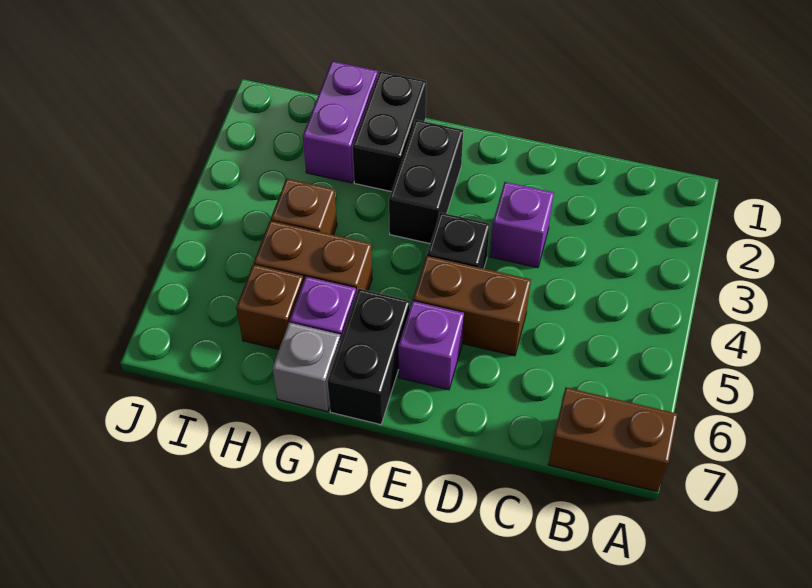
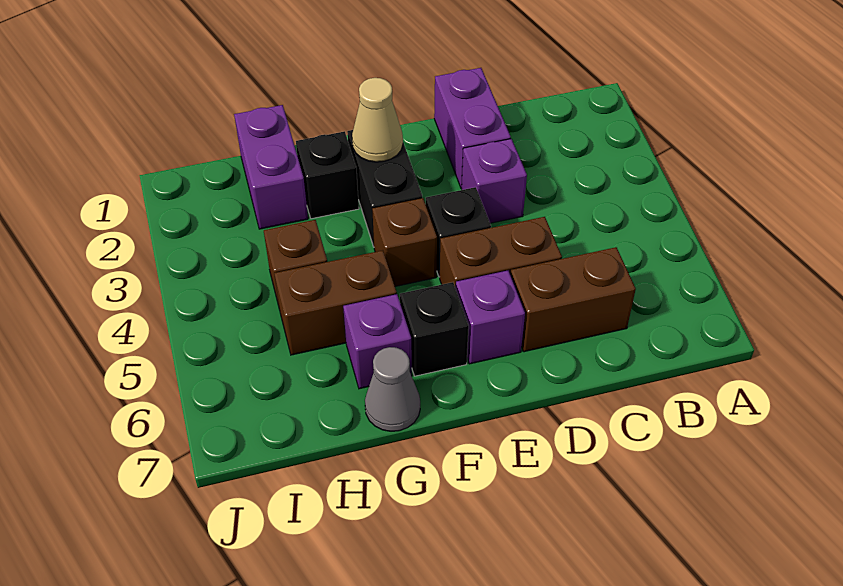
brown 1x2 brick [548,388,678,492] -> brown 1x2 brick moved to [511,247,636,352]
none -> purple 1x2 brick [434,68,511,188]
none -> tan 1x1 cone [352,78,403,162]
black 1x2 brick [327,289,410,425] -> black 1x1 brick [400,282,469,376]
black 1x2 brick [353,71,426,191] -> black 1x1 brick [296,131,359,219]
grey 1x1 brick [272,323,341,412] -> grey 1x1 cone [365,347,420,431]
brown 1x1 brick [236,264,304,349] -> brown 1x1 brick moved to [372,198,437,286]

